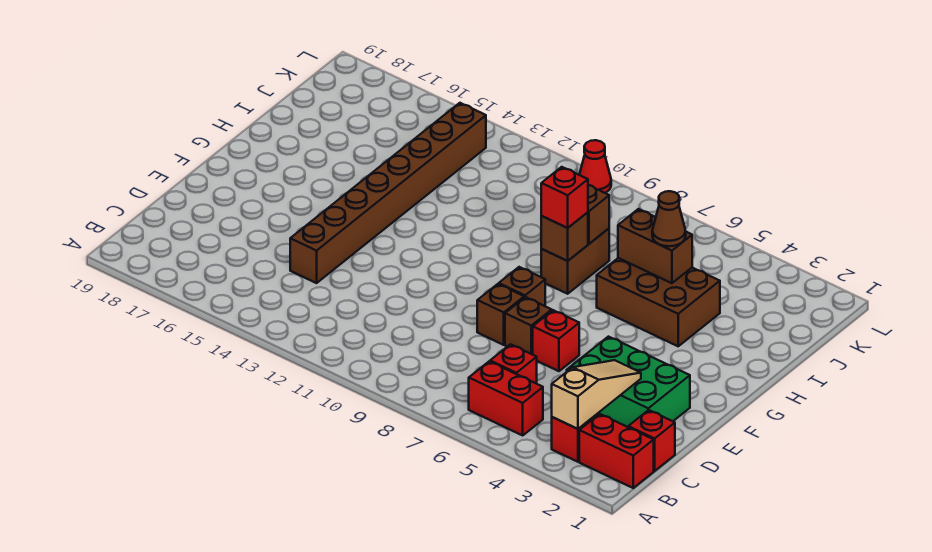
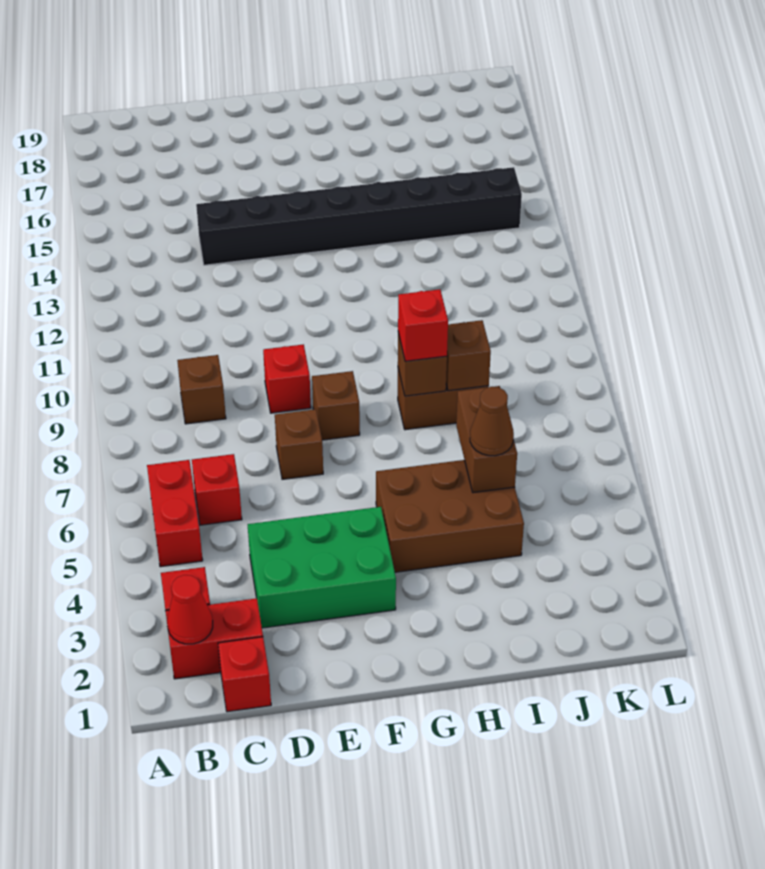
red 1x2 brick [579,414,654,488] -> red 1x2 brick turned to [166,598,263,679]
tan 1x3 slope [552,360,641,429] -> none
green 2x3 brick [567,337,690,427] -> green 2x3 brick turned to [248,507,396,628]
brown 1x8 brick [290,103,486,283] -> black 1x8 brick [196,167,522,265]
red 1x1 brick [533,310,579,371] -> red 1x1 brick moved to [263,344,311,413]
brown 1x1 brick [477,284,524,345] -> brown 1x1 brick moved to [177,355,226,424]
brown 2x3 brick [597,258,720,346] -> brown 2x3 brick turned to [376,460,524,572]
red 1x1 cone [579,140,611,193] -> red 1x1 cone moved to [167,575,213,644]

